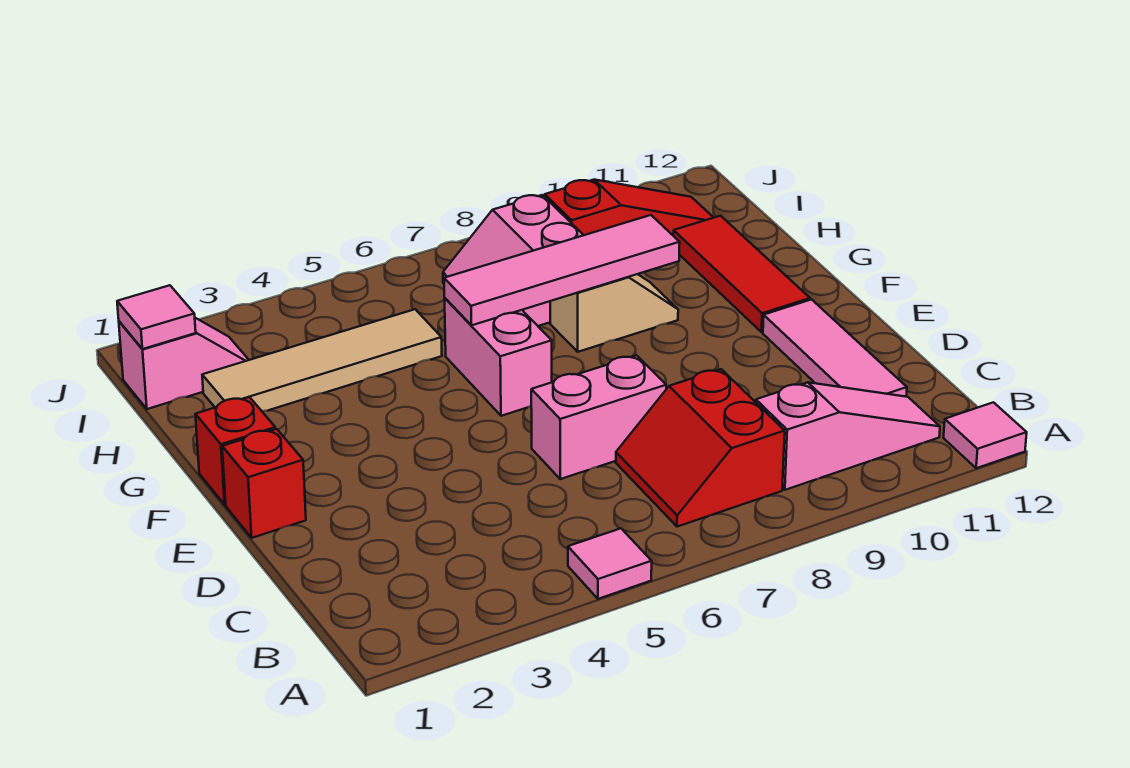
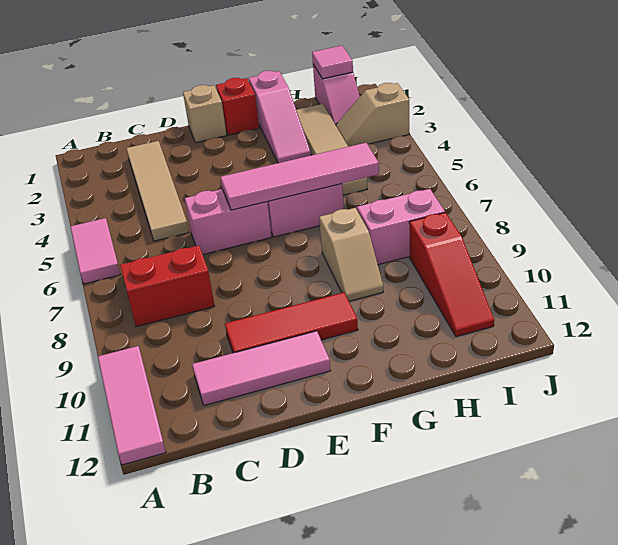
pink 1x1 tile [568,528,652,599] -> pink 1x2 tile [70,218,120,284]
pink 1x1 tile [944,402,1027,468] -> pink 1x3 tile [98,346,166,465]
pink 1x3 slope [756,382,940,490] -> pink 1x3 slope moved to [249,71,311,163]
none -> tan 1x4 tile [126,141,189,241]
pink 1x2 brick [531,355,666,479] -> pink 1x2 brick turned to [185,189,272,254]
red 1x1 brick [222,429,306,538] -> tan 1x1 brick [183,85,227,143]
red 1x3 tile [673,216,810,332] -> red 1x3 tile moved to [225,292,358,353]
pink 1x4 tile [444,215,680,325] -> pink 1x4 tile turned to [221,143,379,210]
none -> tan 1x2 slope [336,83,409,147]

